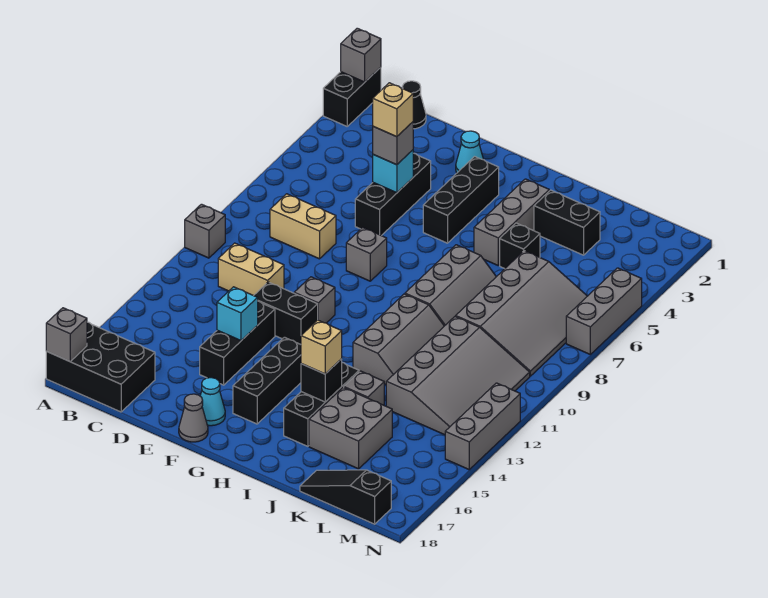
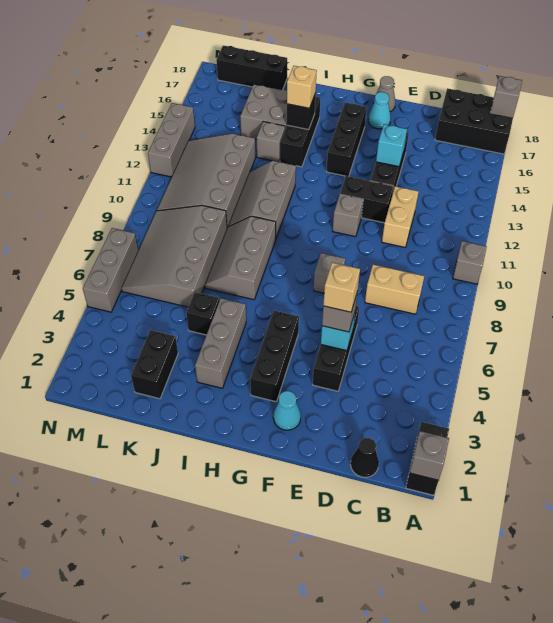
tan 1x2 brick [218,243,284,296] -> tan 1x2 brick turned to [382,186,419,247]
black 1x2 brick [534,190,600,255] -> black 1x2 brick turned to [131,330,178,399]
black 1x3 slope [300,470,391,524] -> black 1x3 brick [216,45,287,90]

